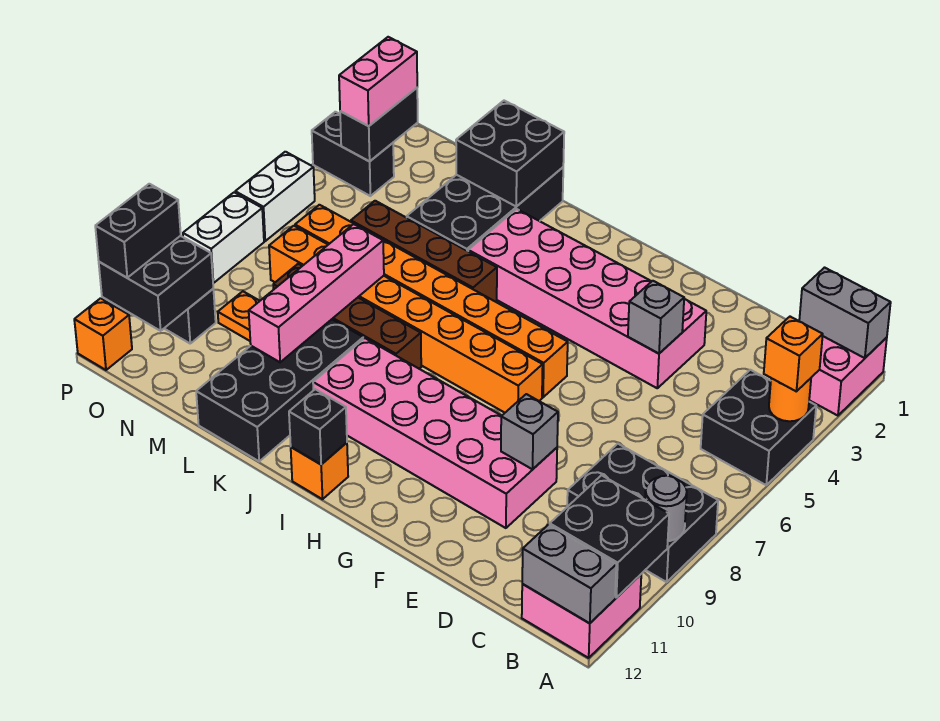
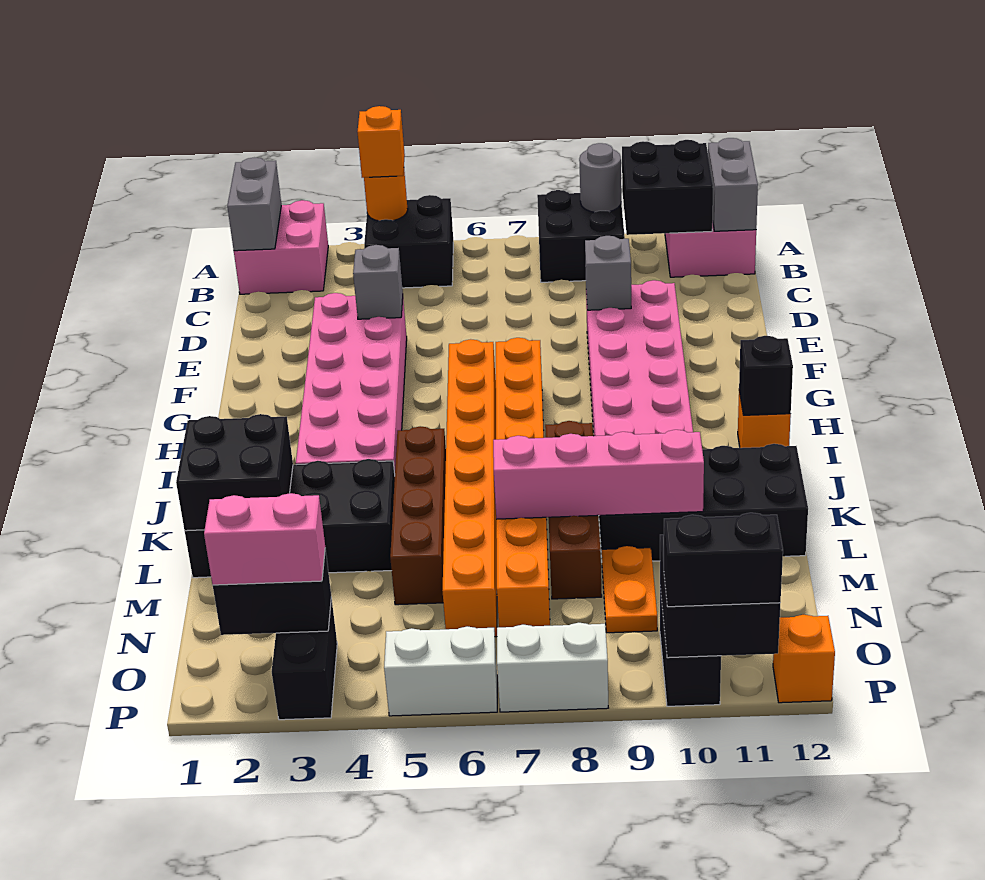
black 2x3 brick [567,444,718,582] -> black 2x2 brick [537,190,625,282]

